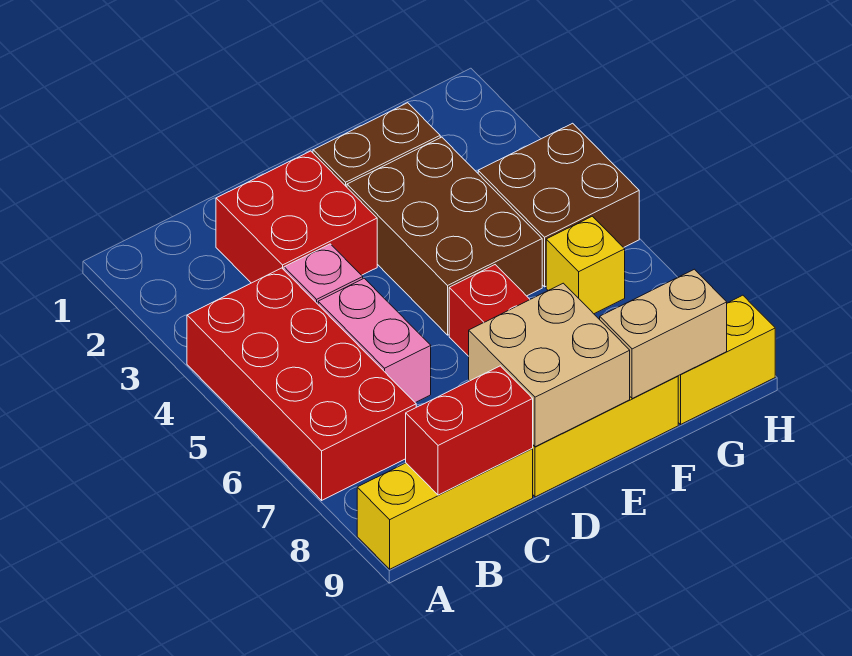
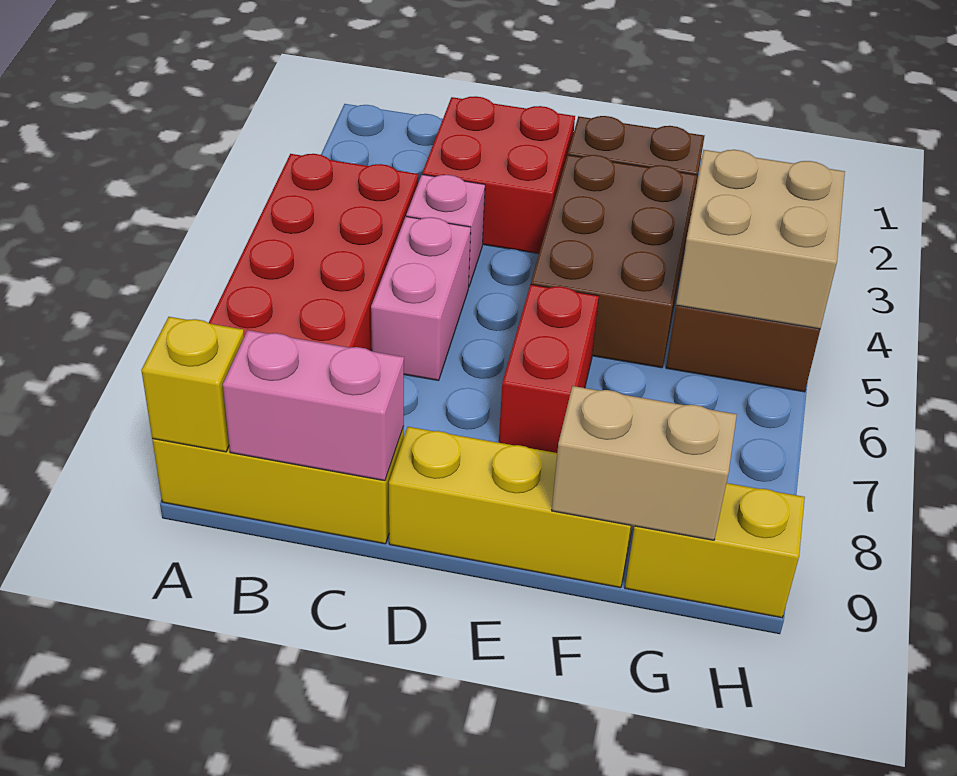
red 1x2 brick [406,366,533,495] -> pink 1x2 brick [223,330,404,481]
tan 2x2 brick [469,283,630,447] -> tan 2x2 brick moved to [676,150,845,329]
yellow 1x1 brick [546,216,625,314] -> yellow 1x1 brick moved to [141,317,244,452]

